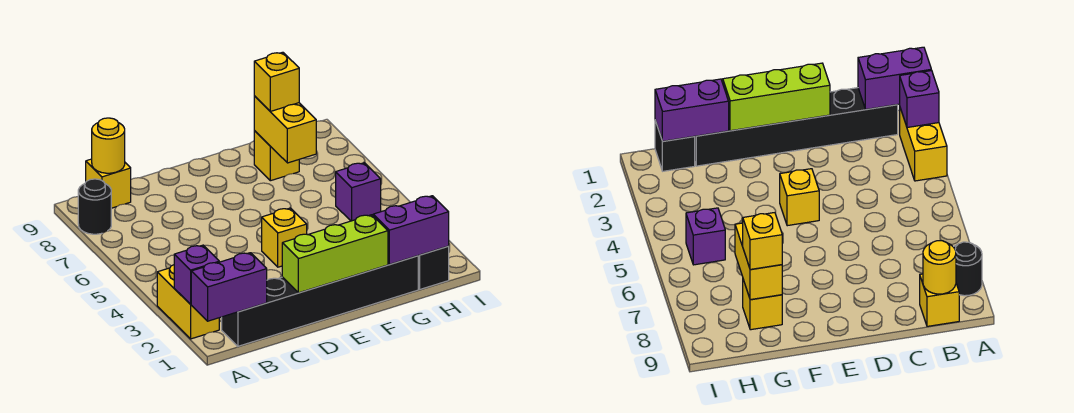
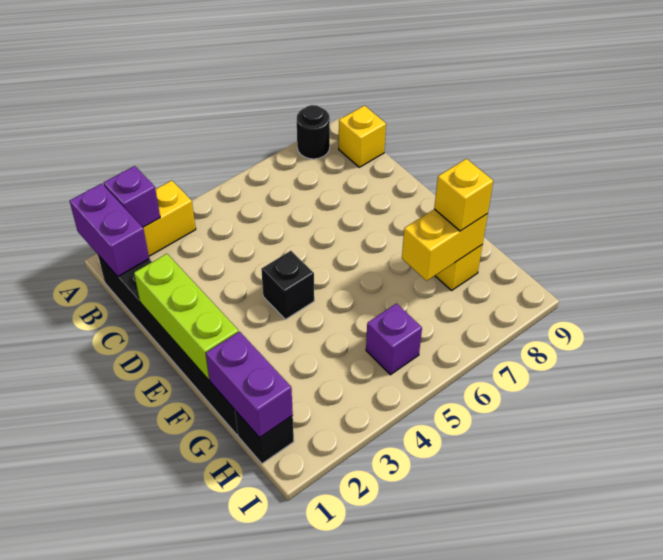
yellow 1x1 round brick [92,118,125,173] -> none
yellow 1x1 brick [262,208,307,267] -> black 1x1 brick [261,251,314,319]

